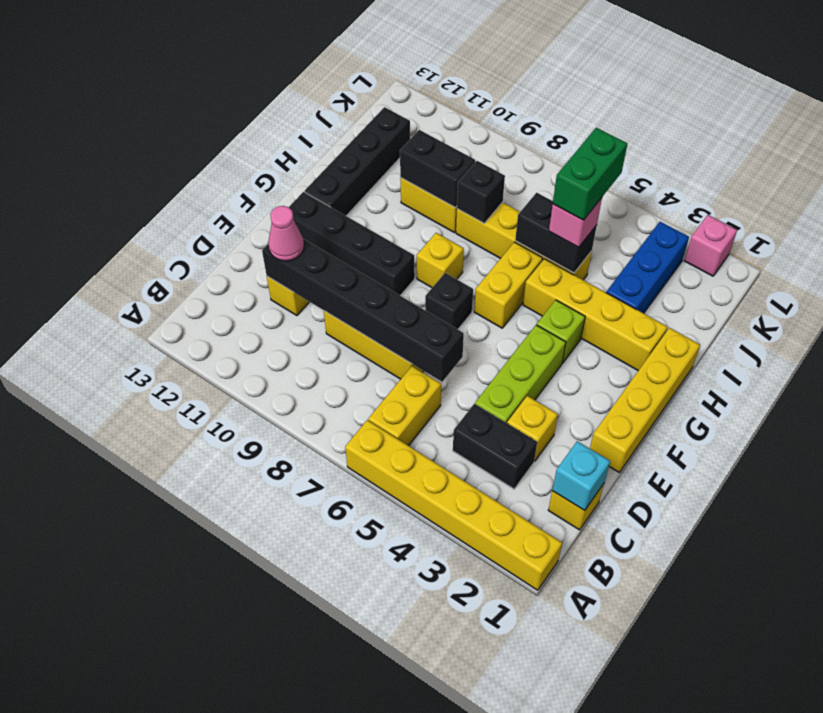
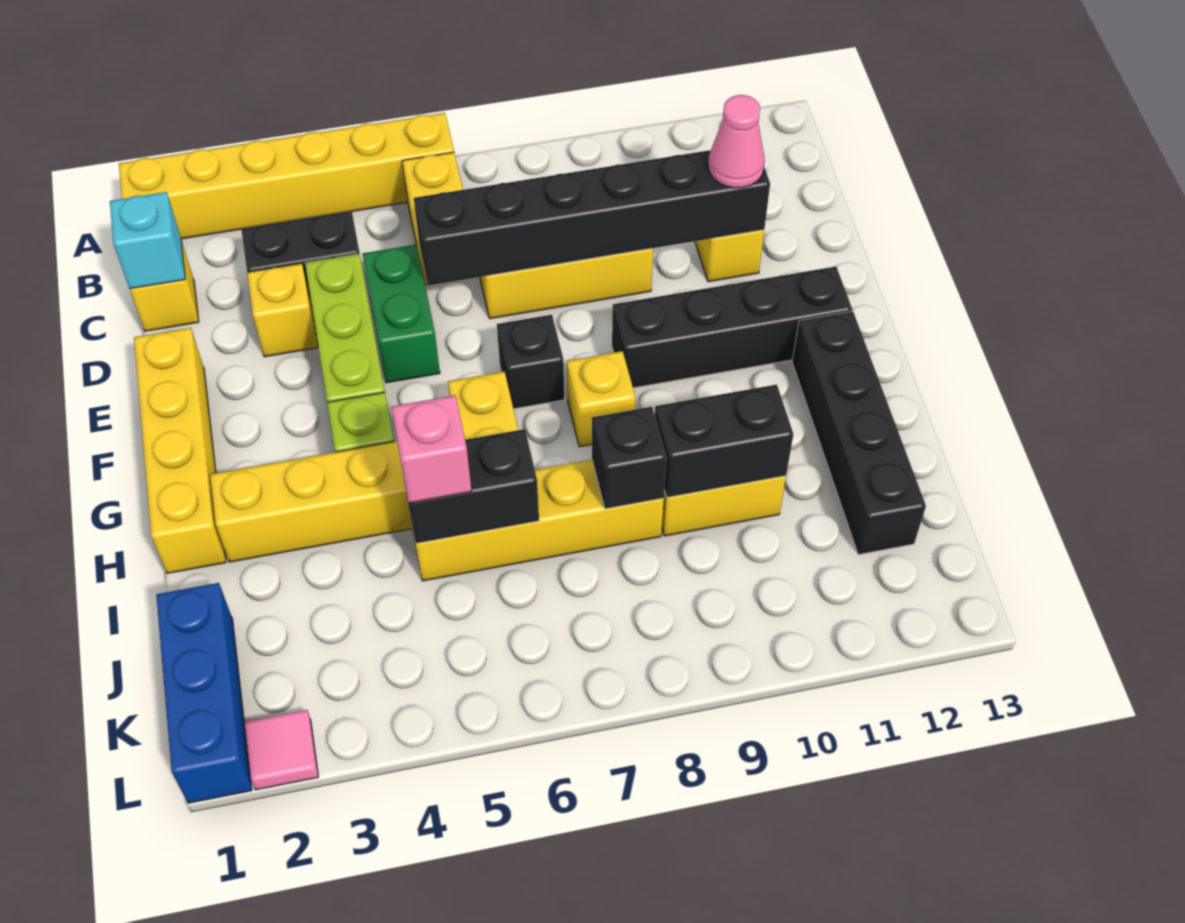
blue 1x3 brick [606,222,689,313] -> blue 1x3 brick moved to [156,583,252,803]
green 1x2 brick [553,128,627,220] -> green 1x2 brick moved to [363,245,440,383]
pink 1x1 brick [684,215,737,276] -> pink 1x1 tile [244,710,318,790]

